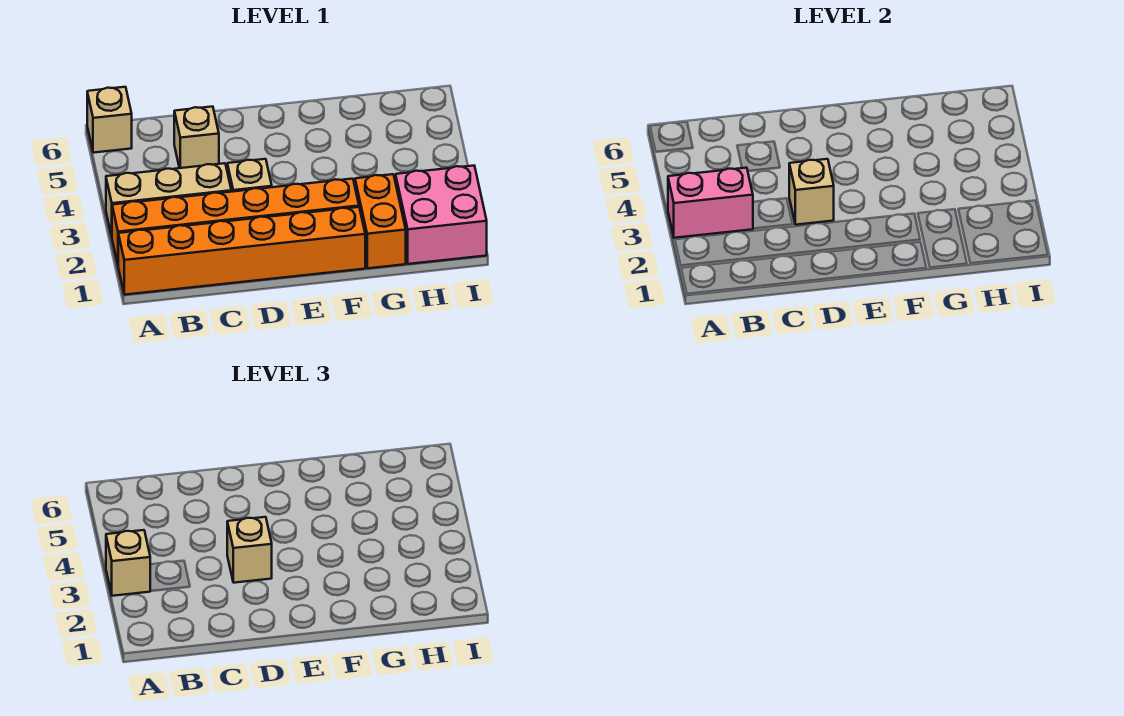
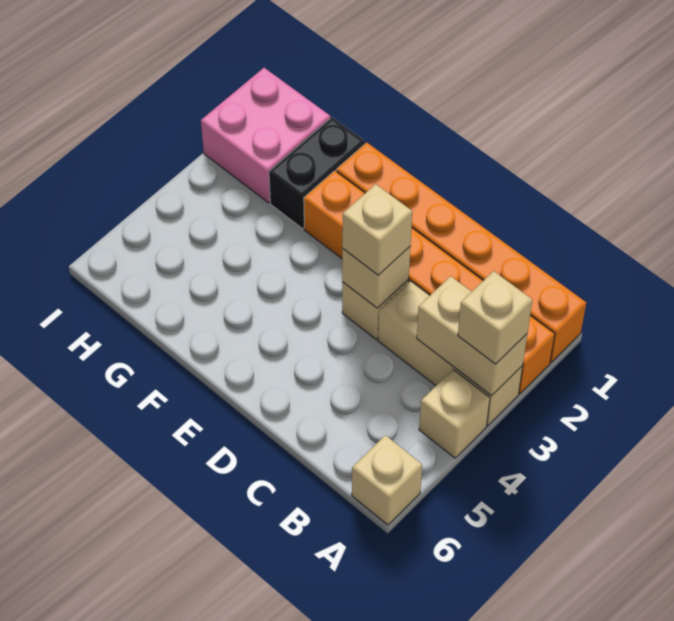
pink 1x2 brick [668,168,753,238] -> tan 1x2 brick [417,276,527,396]
tan 1x1 brick [174,107,219,168] -> tan 1x1 brick moved to [419,370,490,458]
orange 1x2 brick [355,174,406,268] -> black 1x2 brick [269,117,365,229]

